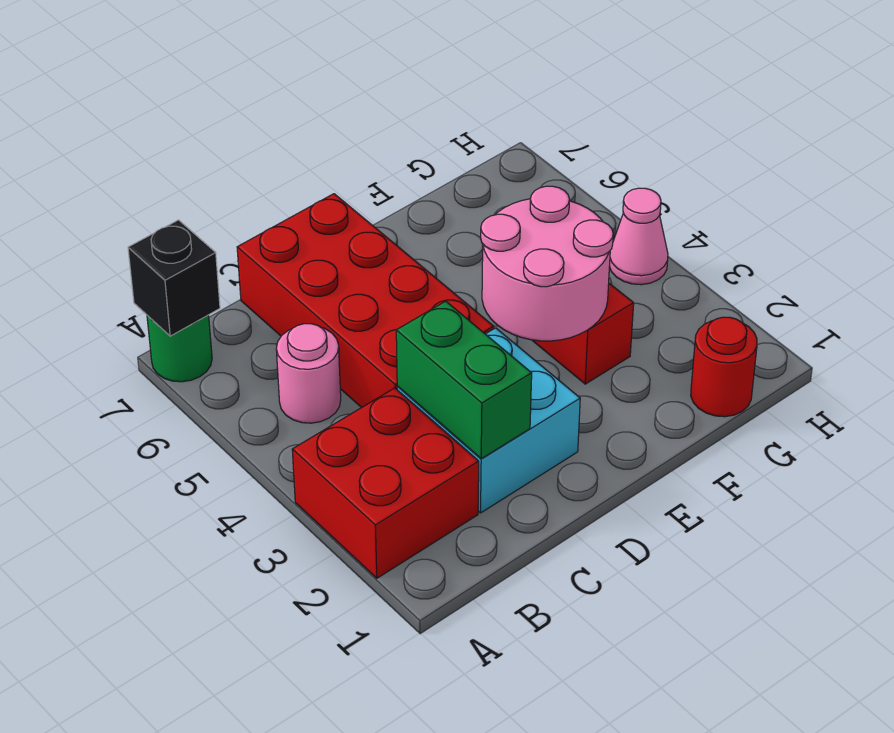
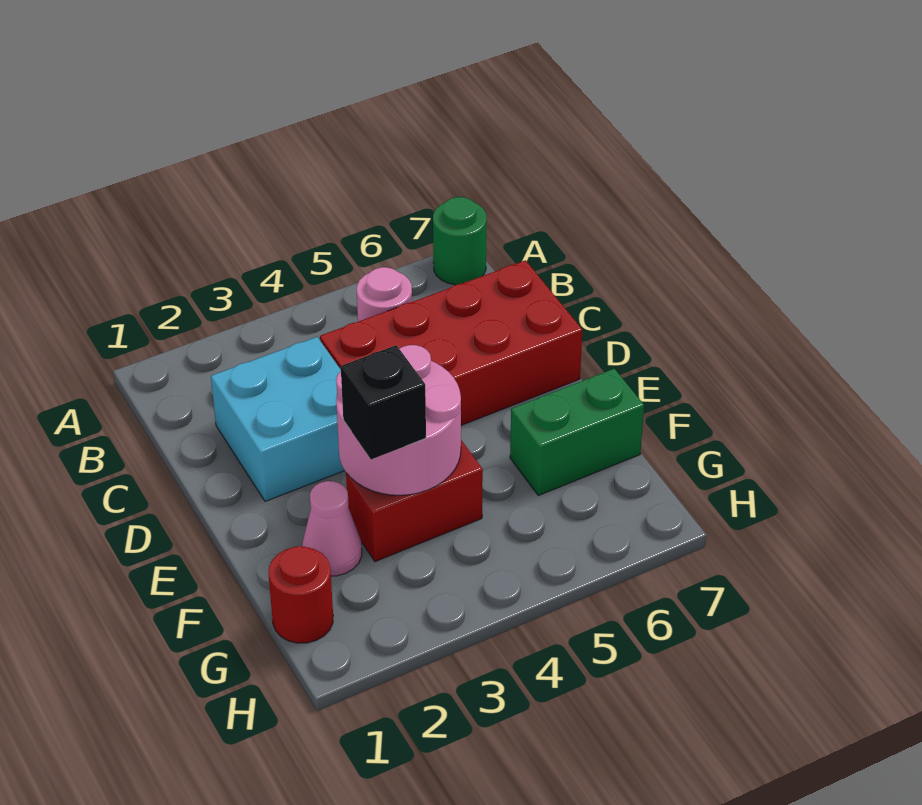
red 2x2 brick [292,388,479,578] -> none
black 1x1 brick [128,220,220,336] -> black 1x1 brick moved to [341,345,426,459]
green 1x2 brick [396,301,532,459] -> green 1x2 brick moved to [510,369,644,496]
pink 1x1 cone [609,188,668,285] -> pink 1x1 cone moved to [302,481,362,576]

